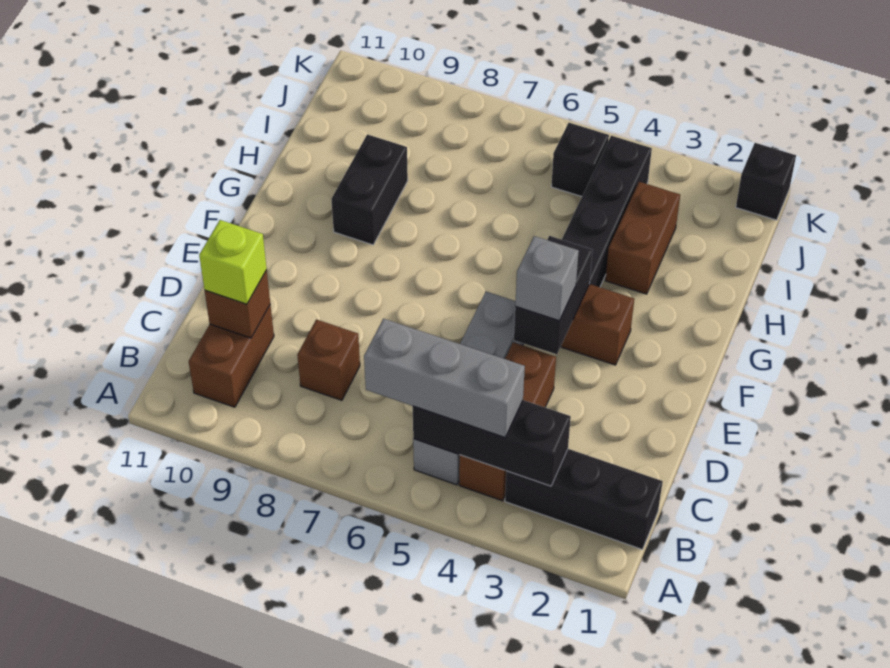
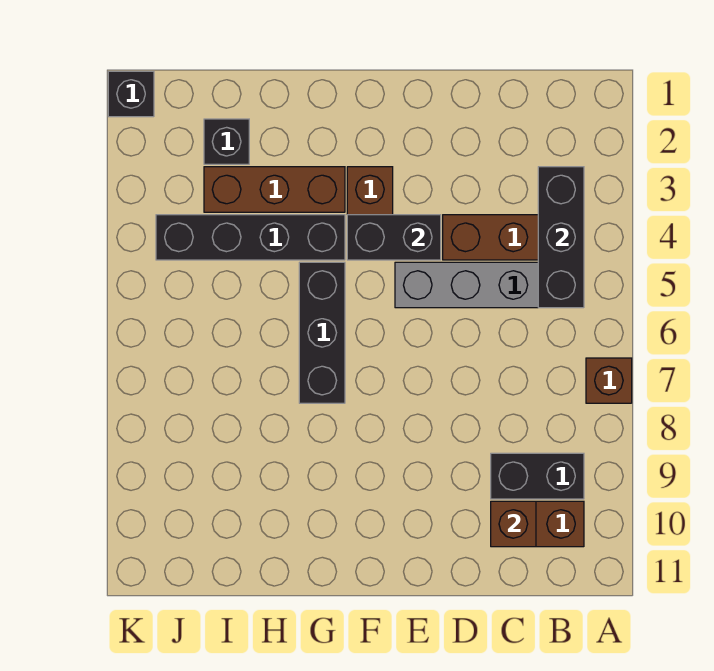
black 1x3 brick [505,449,663,549] -> black 1x3 brick moved to [299,262,345,403]
grey 1x3 brick [364,319,525,437] -> none
brown 1x1 brick [297,320,360,400] -> brown 1x1 brick moved to [586,358,632,403]
lime 1x1 brick [199,220,267,304] -> none
grey 1x1 brick [515,236,579,321] -> none
black 1x2 brick [332,134,408,245] -> black 1x2 brick moved to [491,453,584,499]
brown 1x2 brick [605,182,680,294] -> brown 1x3 brick [204,167,345,212]
black 1x1 brick [551,123,609,197] -> black 1x1 brick moved to [204,119,249,164]

